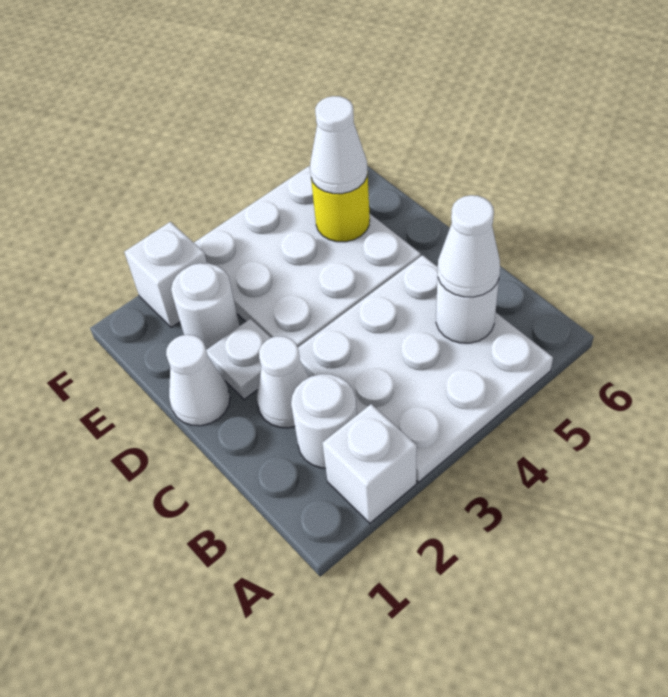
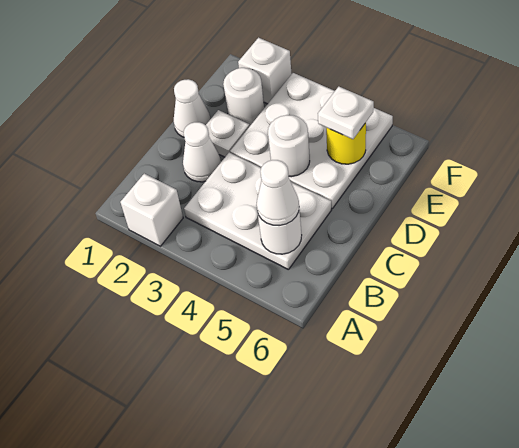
white 3x3 plate [298,255,553,482] -> white 2x3 plate [184,153,331,270]
white 1x1 round brick [291,374,357,468] -> white 1x1 round brick moved to [268,115,310,177]
white 1x1 cone [310,96,367,194] -> white 1x1 plate [318,87,374,139]

